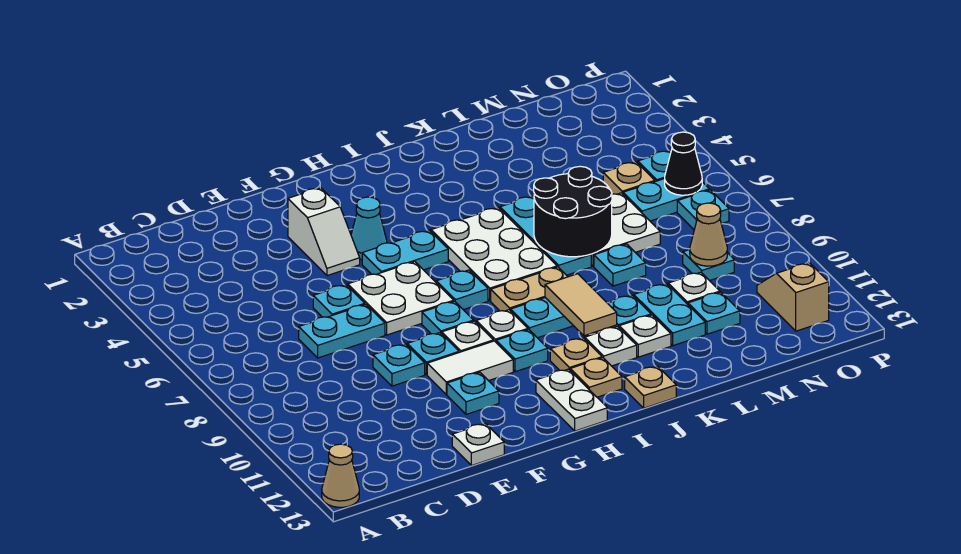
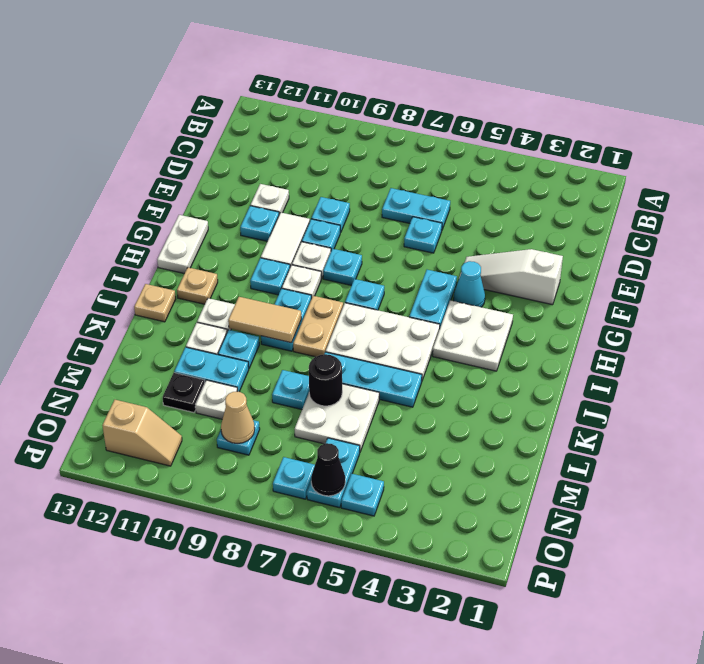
tan 1x1 cone [322,444,359,507] -> none
cyan 1x2 plate [299,304,385,358] -> cyan 1x2 plate turned to [382,188,450,229]
white 1x1 plate [452,424,504,466] -> white 1x1 plate moved to [251,184,289,214]
white 1x2 slope [288,188,360,276] -> white 1x3 slope [459,249,563,305]
white 2x2 plate [348,262,454,335] -> white 2x2 plate moved to [433,300,513,371]
white 1x2 plate [536,369,607,431] -> white 1x2 plate turned to [157,215,208,274]
tan 1x1 plate [550,338,602,371] -> none
black 2x2 round brick [534,166,612,257] -> black 1x1 round brick [309,354,342,406]
cyan 1x1 plate [688,292,740,334] -> black 1x1 plate [163,373,205,413]
tan 1x1 plate [603,162,655,194] -> none

